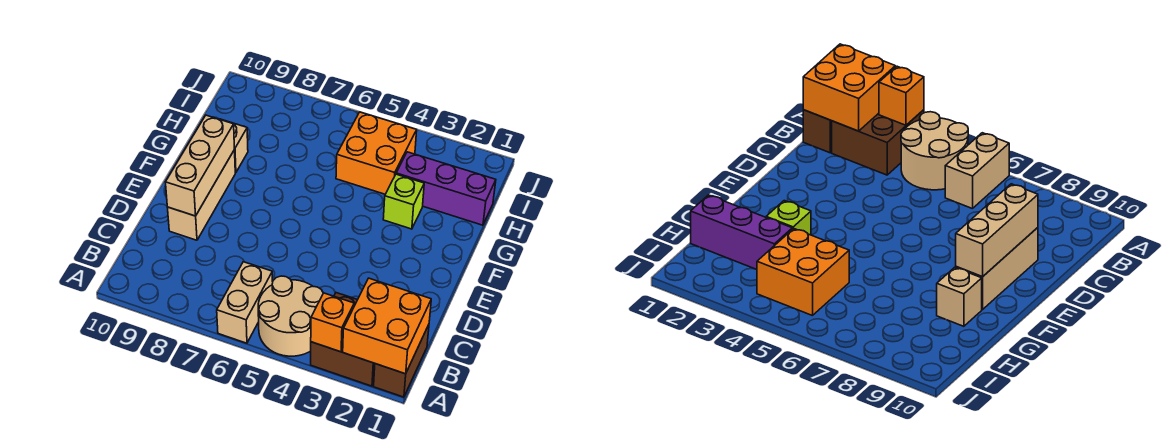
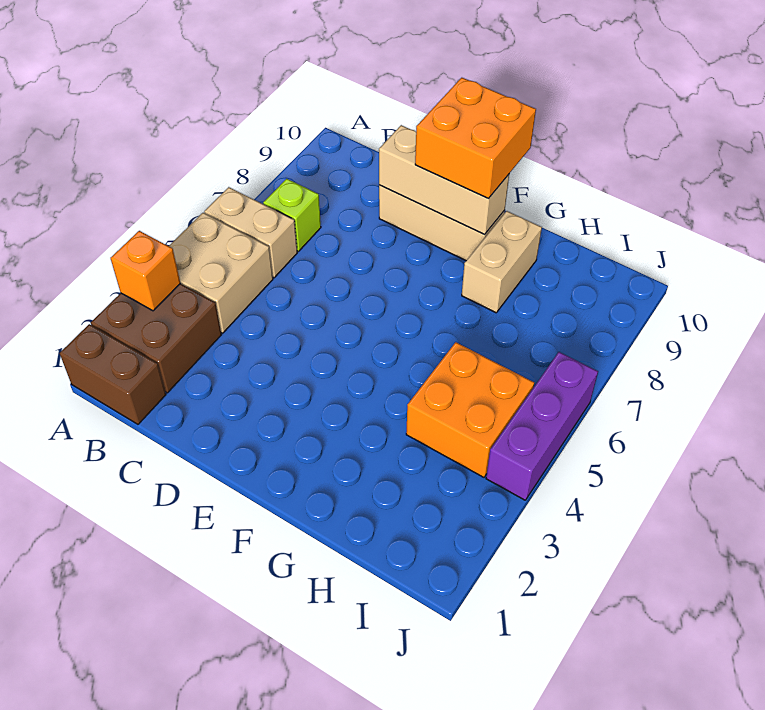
orange 2x2 brick [343,278,431,374] -> orange 2x2 brick moved to [415,78,536,198]
tan 2x2 round brick [258,276,323,356] -> tan 2x2 brick [169,213,273,333]
lime 1x1 brick [383,174,424,229] -> lime 1x1 brick moved to [263,179,321,251]
tan 1x1 brick [220,119,248,173] -> tan 1x2 brick [462,211,542,313]
purple 1x3 brick [396,152,496,225] -> purple 1x3 brick moved to [486,352,598,500]

